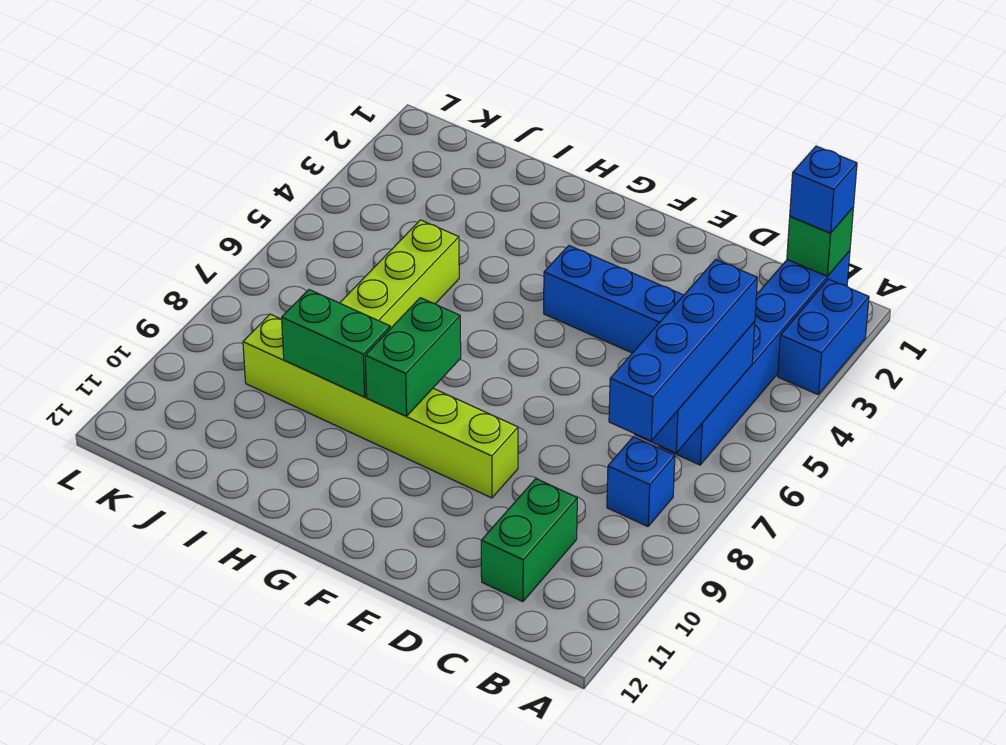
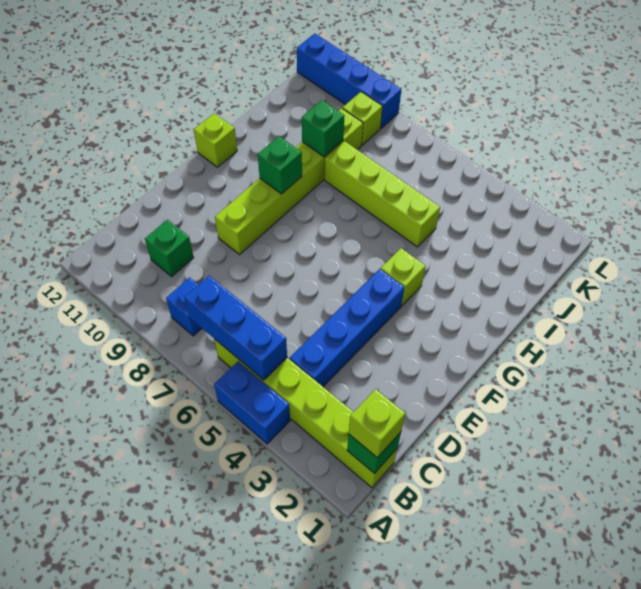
blue 1x2 brick [778,279,869,394] -> blue 1x2 brick moved to [214,361,290,444]
blue 1x6 brick [659,251,850,465] -> lime 1x6 brick [214,339,397,488]
blue 1x1 brick [790,146,857,233] -> lime 1x1 brick [349,389,405,458]
blue 1x4 brick [609,260,757,441] -> blue 1x4 brick moved to [297,34,401,128]
green 1x2 brick [481,479,577,602] -> green 1x1 brick [145,220,194,276]
none -> lime 1x1 brick [381,248,426,306]
green 1x2 brick [365,298,461,416] -> green 1x1 brick [258,136,302,194]
none -> lime 1x1 brick [194,113,237,167]
green 1x2 brick [281,290,390,397] -> green 1x1 brick [302,100,344,157]
none -> lime 1x1 brick [342,92,383,145]

